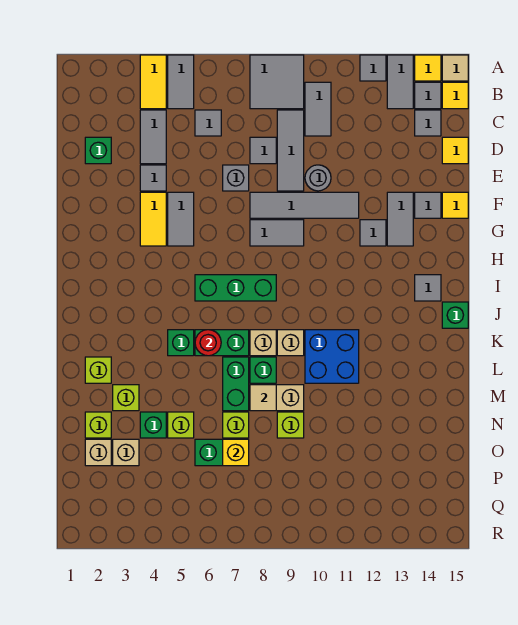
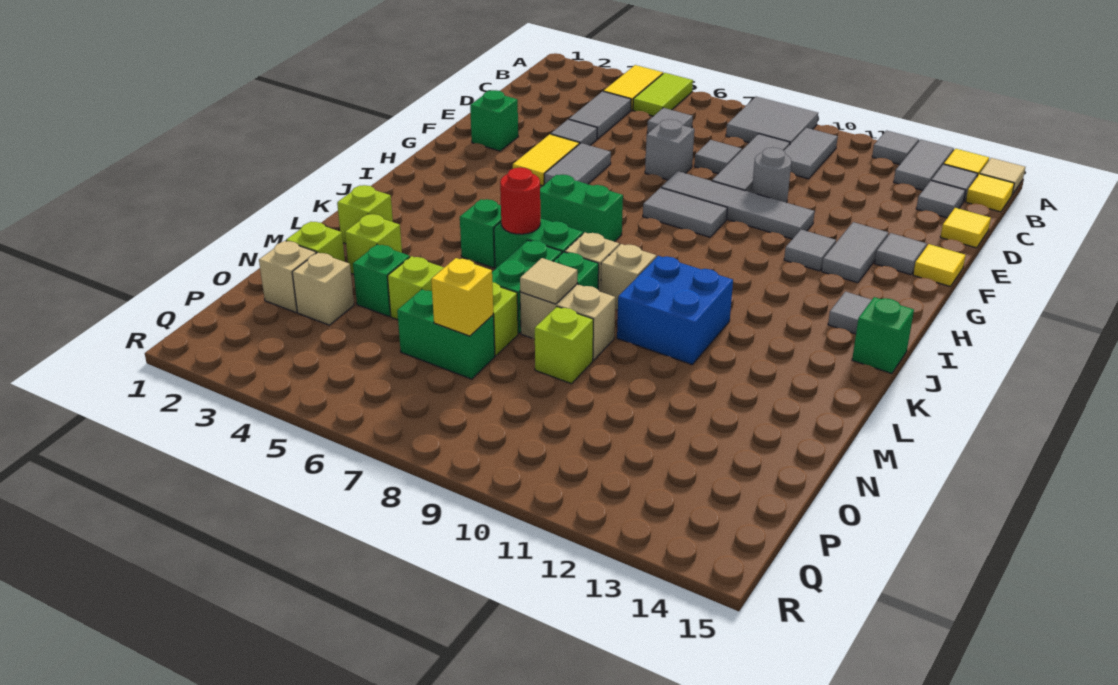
grey 1x2 tile [168,55,194,109] -> lime 1x2 tile [633,73,693,116]
green 1x1 brick [85,137,111,164] -> green 1x1 brick moved to [470,90,518,151]
green 1x3 brick [195,275,276,301] -> green 1x2 brick [540,175,623,242]

